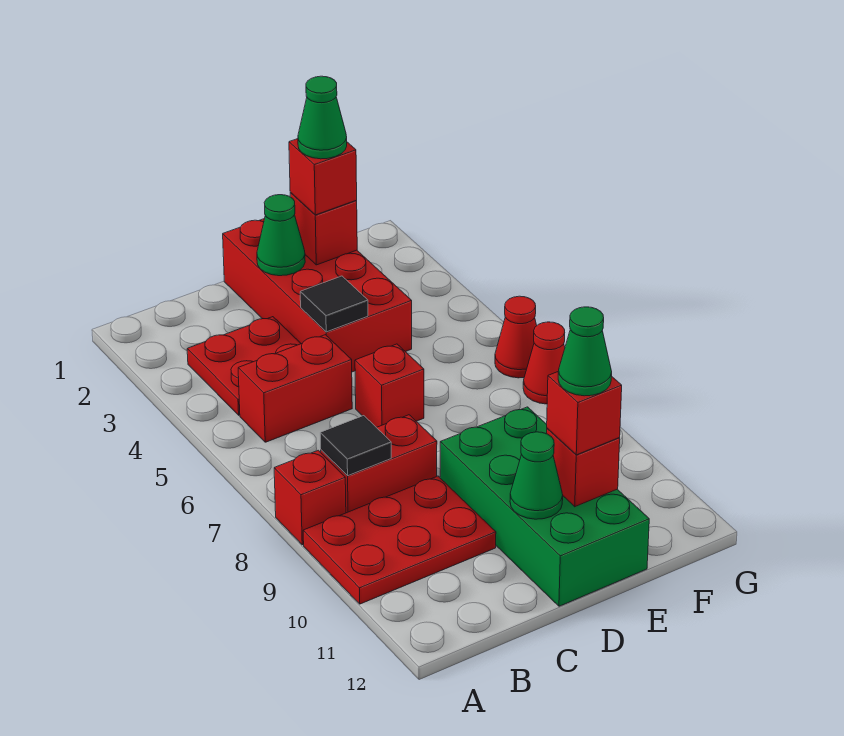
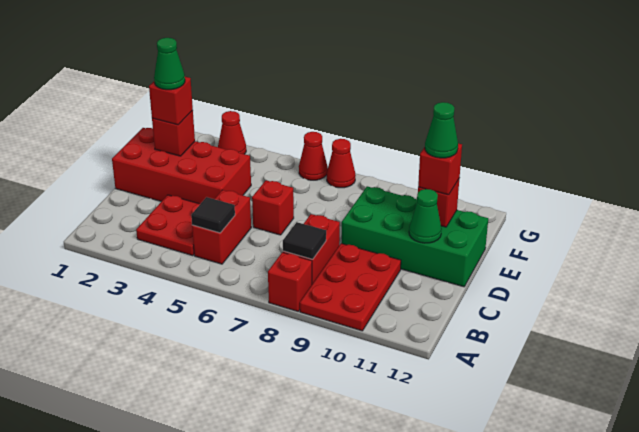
green 1x1 cone [257,195,305,276] -> none
black 1x1 tile [300,276,368,332] -> black 1x1 tile moved to [191,197,235,233]
none -> red 1x1 cone [218,111,246,154]

